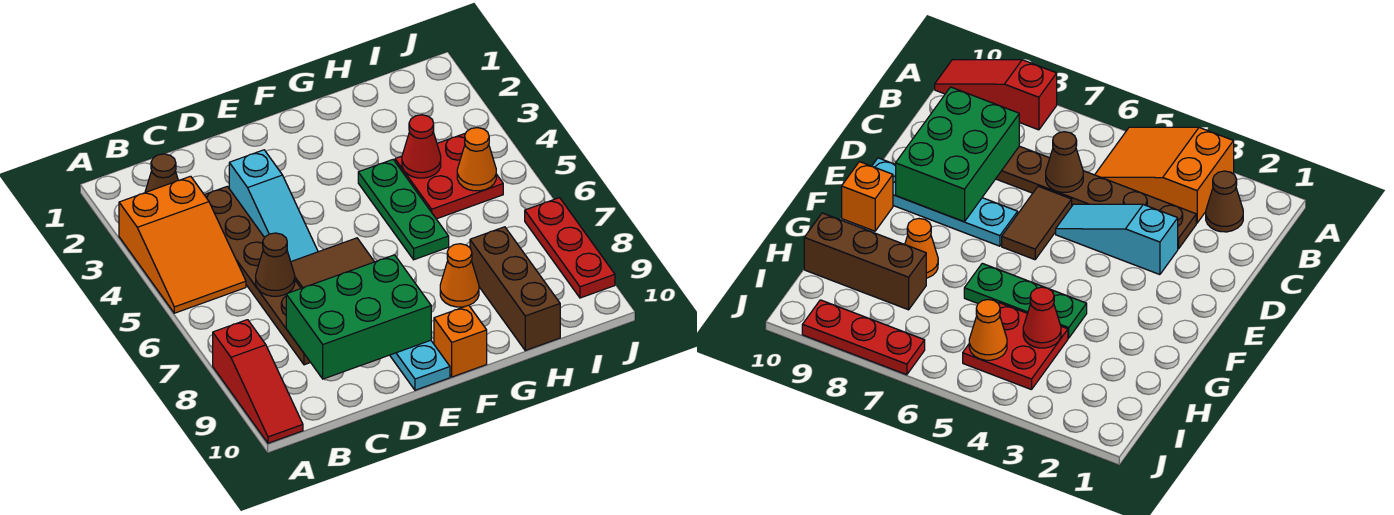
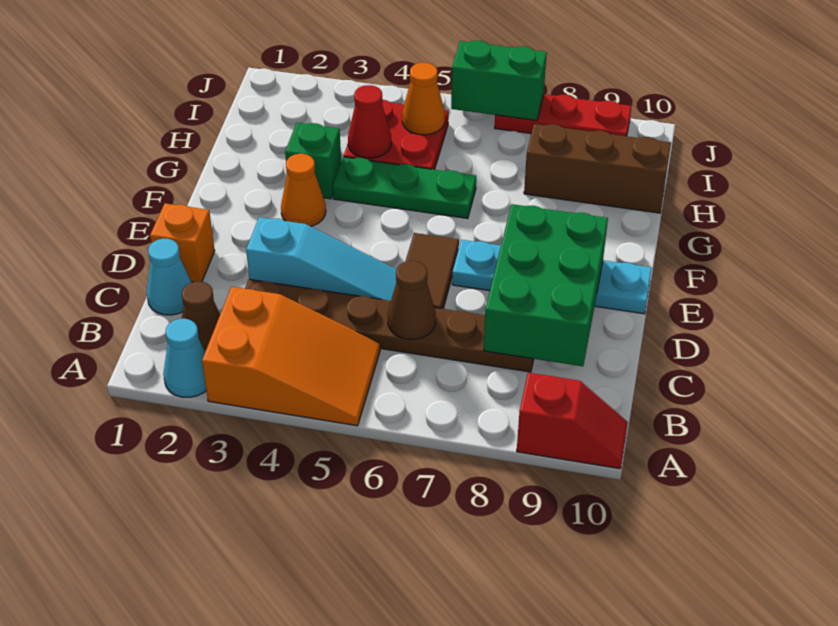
none -> cyan 1x1 cone [163,319,206,397]
red 1x3 slope [213,320,303,443] -> red 1x2 slope [517,373,628,469]
none -> cyan 1x1 cone [147,239,192,315]
orange 1x1 brick [434,305,487,377] -> orange 1x1 brick moved to [150,203,215,282]
none -> green 1x1 brick [285,123,341,199]
orange 1x1 cone [440,244,479,307] -> orange 1x1 cone moved to [281,154,326,226]
none -> green 1x2 brick [451,41,547,120]

